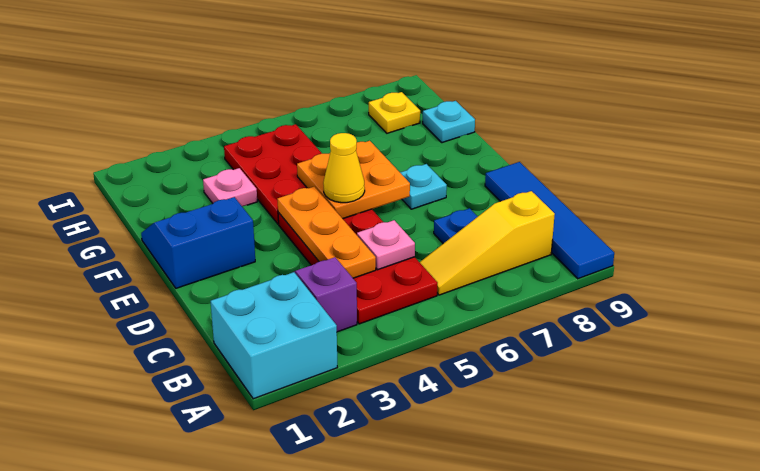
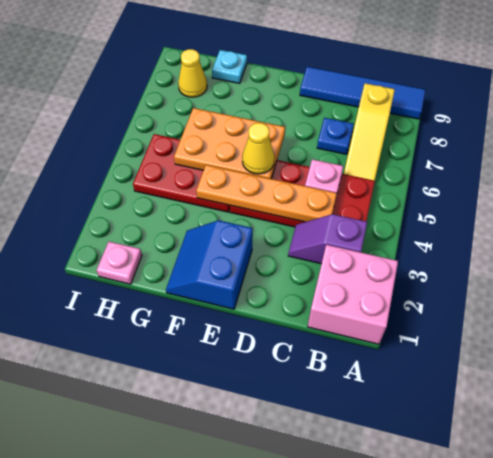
cyan 2x2 brick [211,272,337,399] -> pink 2x2 brick [308,245,398,344]
orange 1x3 plate [277,186,376,278] -> orange 1x4 plate [196,165,337,222]
orange 2x2 plate [297,141,410,219] -> orange 2x3 plate [174,108,285,179]
cyan 1x1 plate [400,164,447,209] -> none
pink 1x1 plate [203,168,257,206] -> pink 1x1 plate moved to [97,242,142,284]
yellow 1x1 plate [369,92,420,133] -> yellow 1x1 cone [178,49,207,97]

